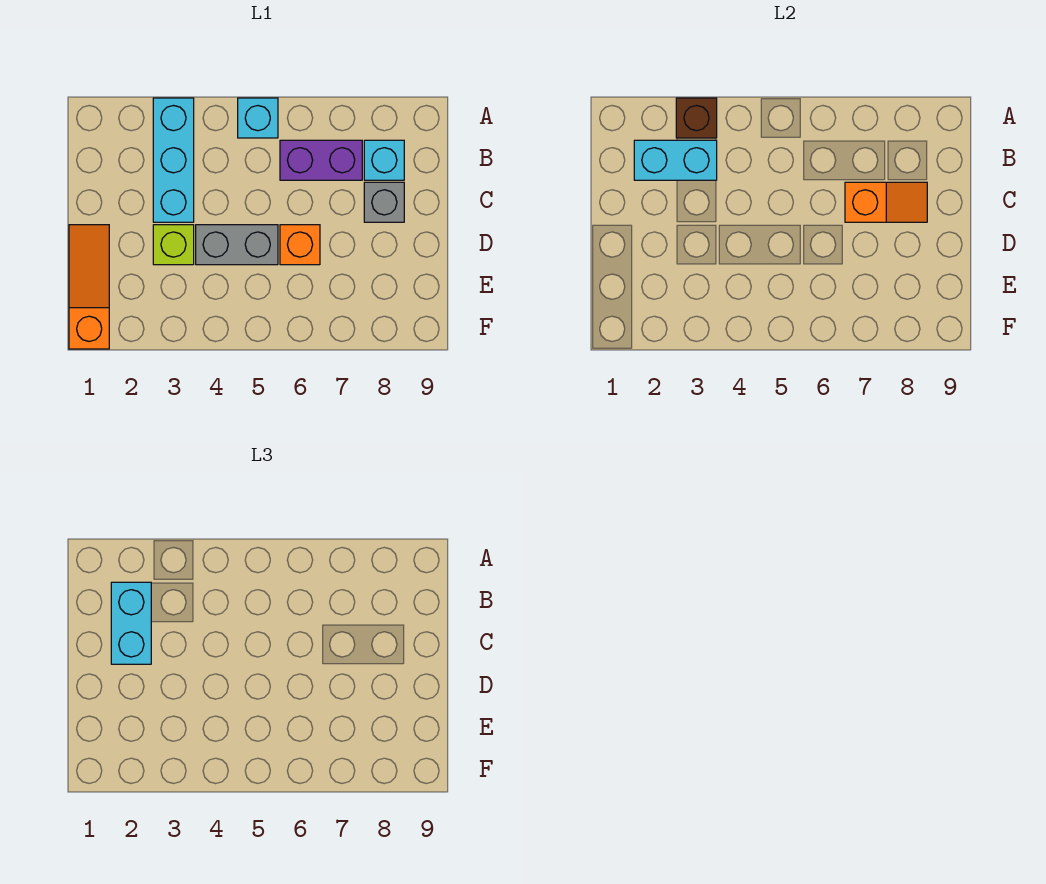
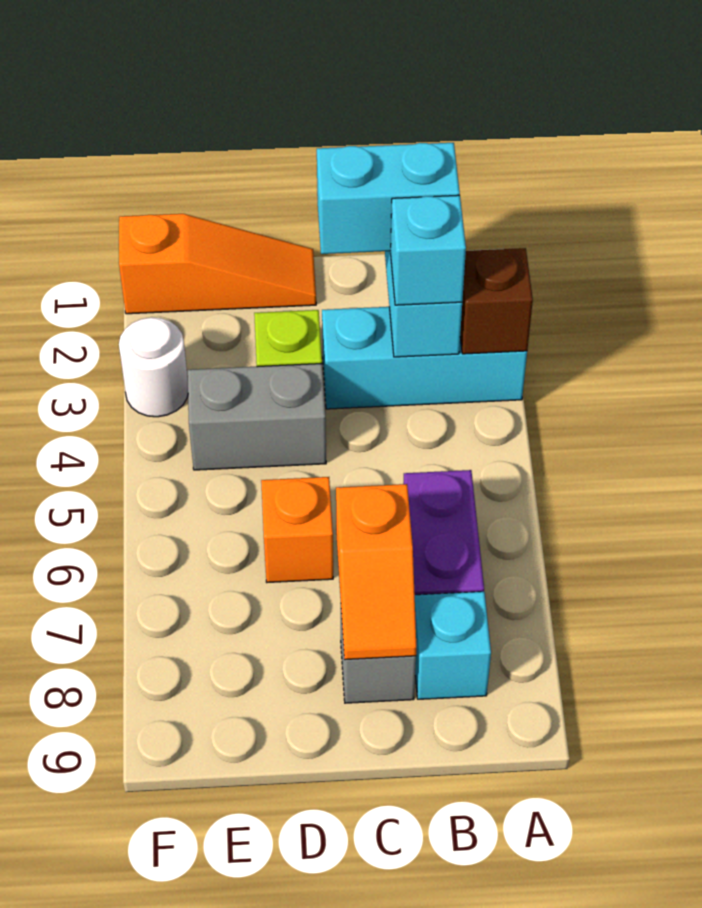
cyan 1x1 brick [238,98,278,138] -> cyan 1x1 brick moved to [391,195,466,305]
grey 1x2 brick [196,225,278,265] -> grey 1x2 brick turned to [188,364,326,470]
none -> white 1x1 round brick [119,317,188,417]

